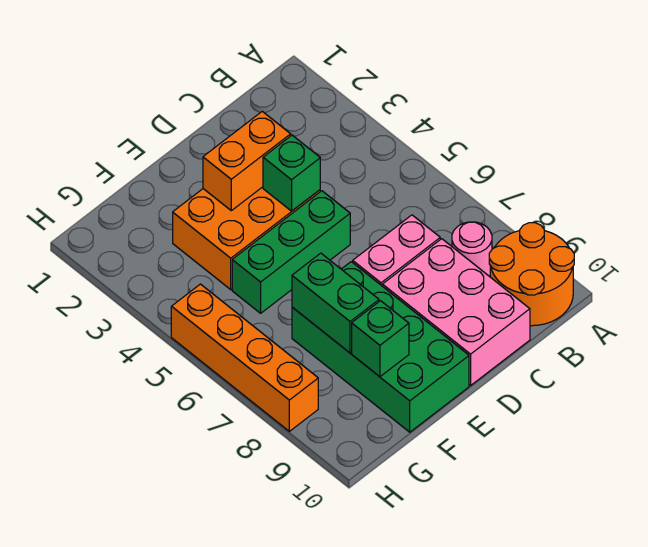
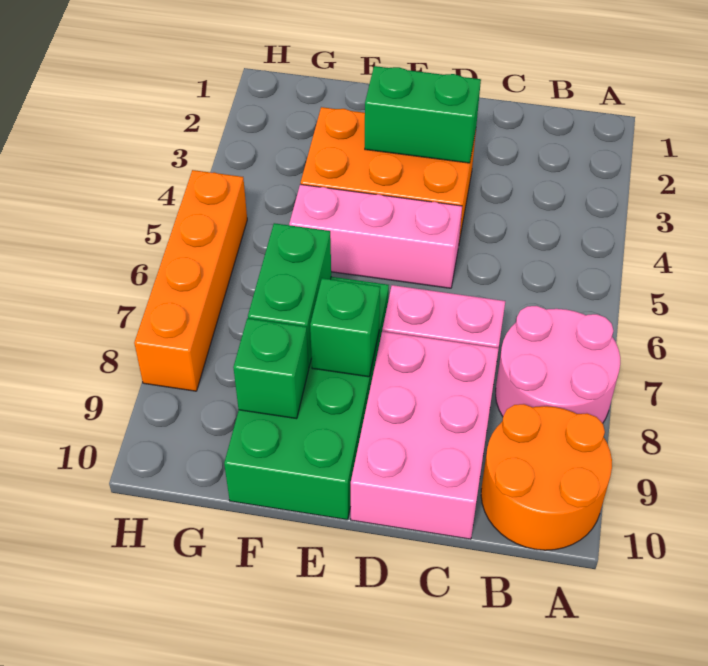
pink 1x1 round brick [452,222,492,277] -> pink 2x2 round brick [496,306,620,423]
orange 1x2 brick [203,111,291,211] -> green 1x2 brick [365,66,481,163]
green 1x1 brick [263,135,320,211] -> green 1x1 brick moved to [310,278,380,377]
green 1x3 brick [232,191,350,313] -> pink 1x3 brick [289,184,462,288]

